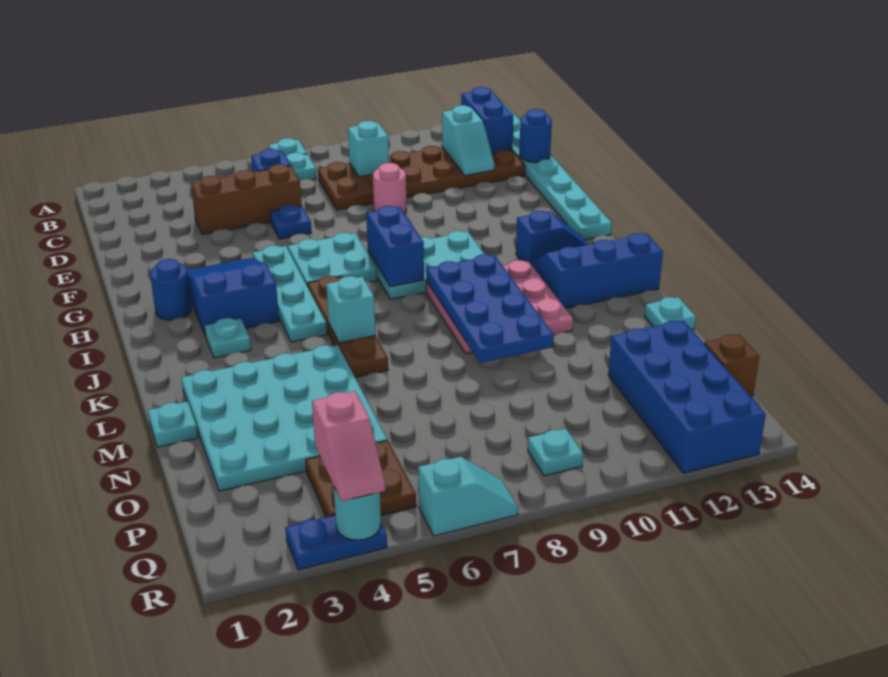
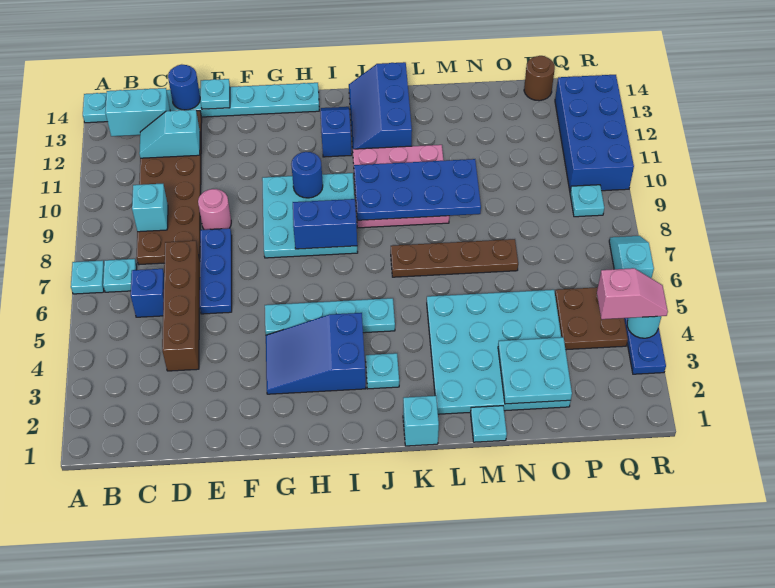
blue 1x2 brick [461,87,513,154] -> cyan 1x2 brick [105,88,170,136]
cyan 1x2 slope [442,105,494,175] -> cyan 1x2 slope turned to [139,110,200,158]
brown 1x3 brick [191,164,301,234] -> brown 1x4 brick [162,241,200,371]
blue 1x1 plate [270,205,311,239] -> blue 1x3 plate [200,228,232,314]
cyan 2x2 plate [288,233,377,286] -> cyan 2x2 plate moved to [498,337,572,404]
blue 1x1 round brick [150,259,192,320] -> blue 1x1 round brick moved to [291,152,323,198]
cyan 2x3 plate [368,231,485,299] -> cyan 3x3 plate [262,173,358,258]
brown 1x4 plate [307,276,388,378] -> brown 1x4 plate moved to [391,239,518,277]
cyan 1x1 brick [326,276,375,343] -> cyan 1x1 brick moved to [403,396,439,446]
cyan 1x1 plate [645,297,696,329] -> cyan 1x1 plate moved to [200,79,230,109]
blue 2x4 brick [608,320,766,473] -> blue 2x4 brick turned to [555,75,634,191]
brown 1x1 brick [704,334,759,396] -> brown 1x1 round brick [524,56,555,101]

